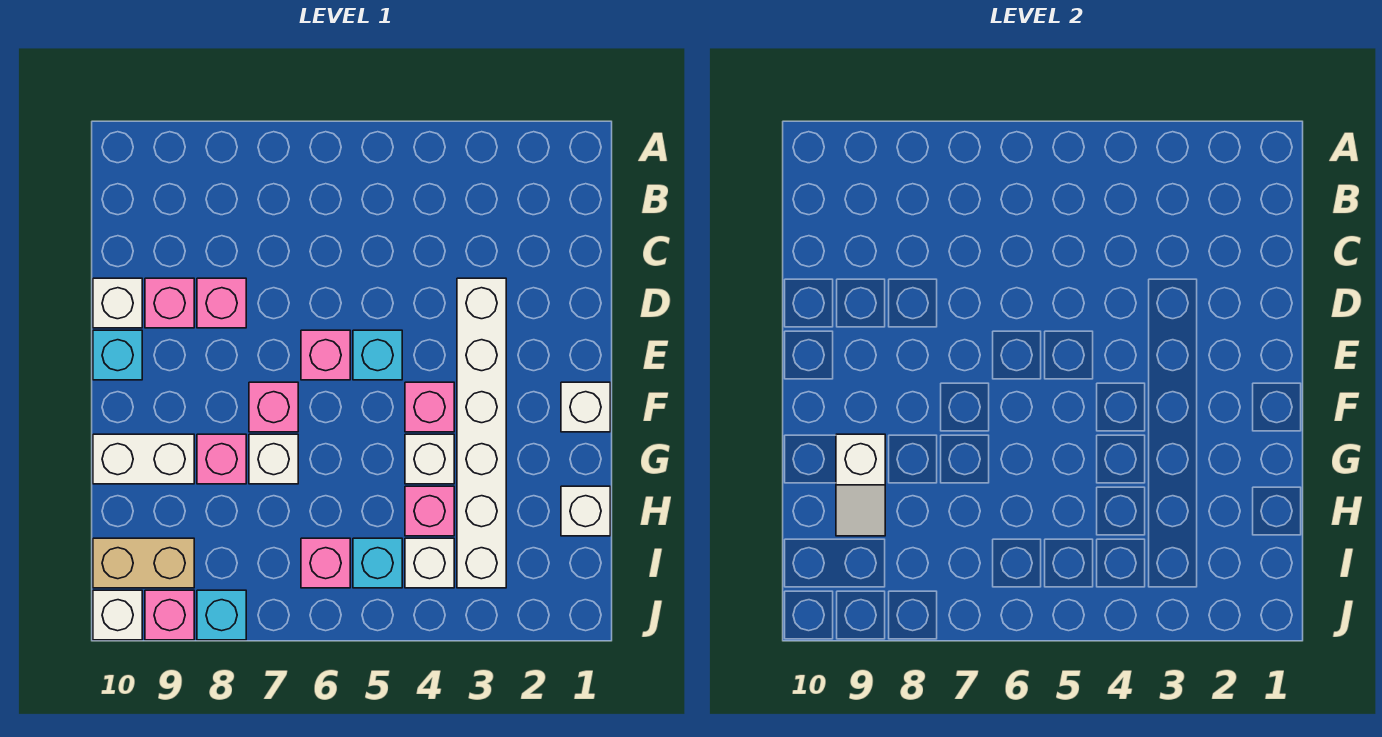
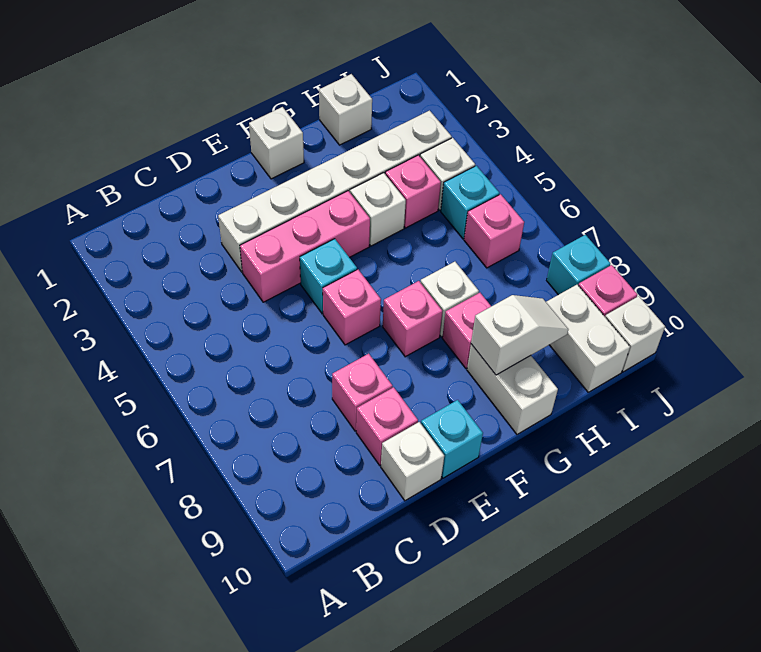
pink 1x1 brick [405,382,454,432] -> pink 1x3 brick [240,191,370,302]
tan 1x2 brick [93,538,194,588] -> white 1x2 brick [546,285,630,392]

